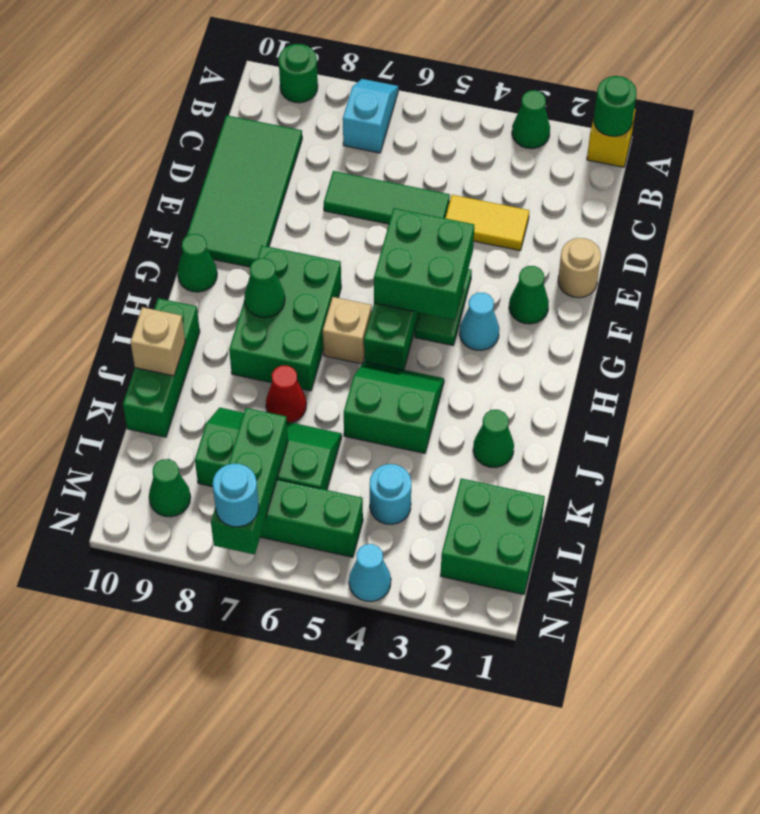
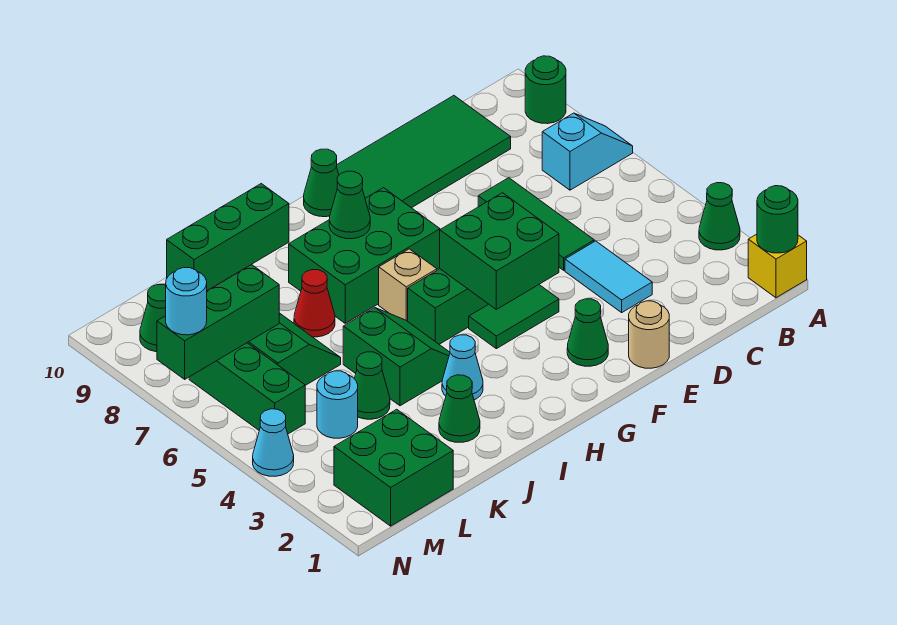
yellow 1x2 tile [445,195,529,251] -> cyan 1x2 tile [565,241,652,312]
cyan 1x1 cone [460,293,499,350] -> cyan 1x1 cone moved to [442,335,483,400]
tan 1x1 brick [131,307,185,376] -> none
none -> green 1x1 cone [354,352,390,419]

